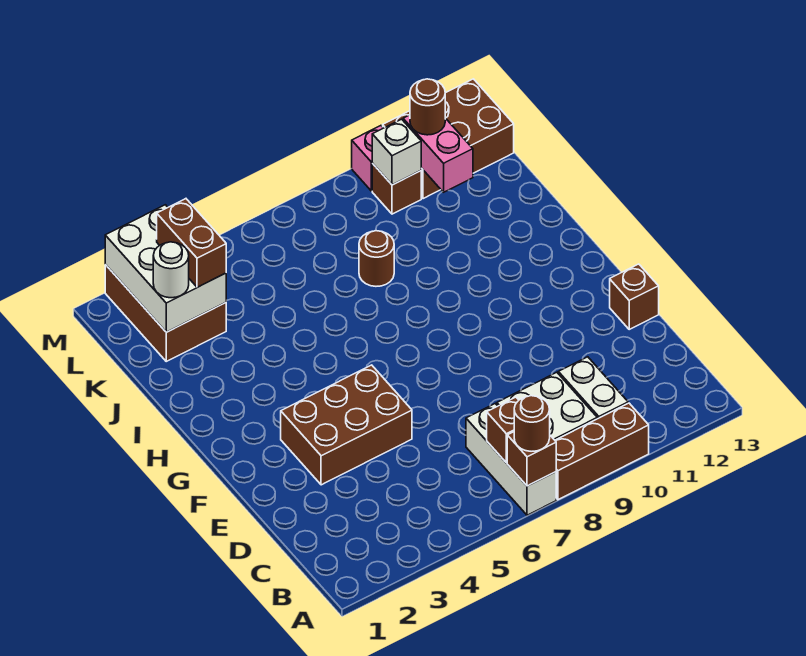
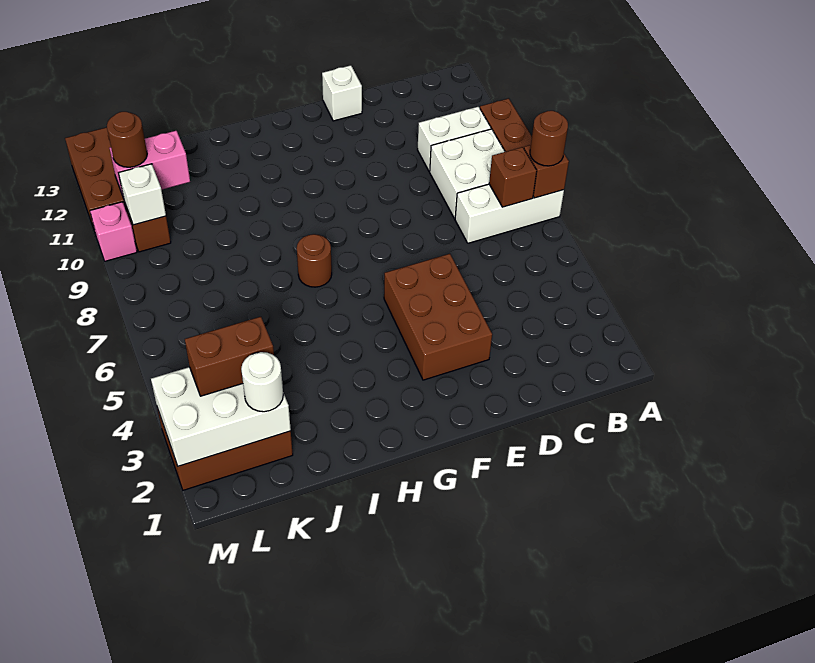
brown 1x1 brick [610,264,659,329] -> white 1x1 brick [322,65,362,121]
brown 1x1 round brick [359,231,394,286] -> brown 1x1 round brick moved to [297,234,332,287]

